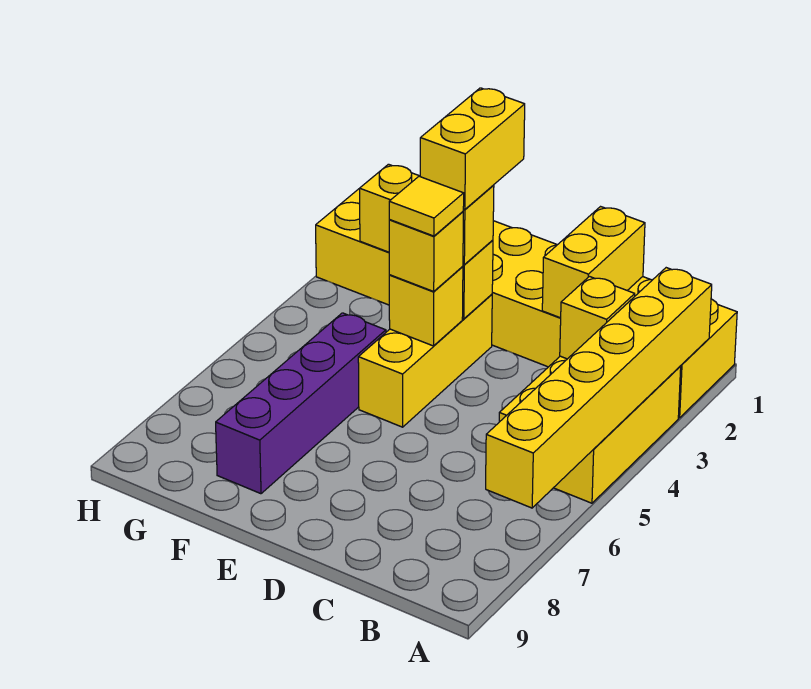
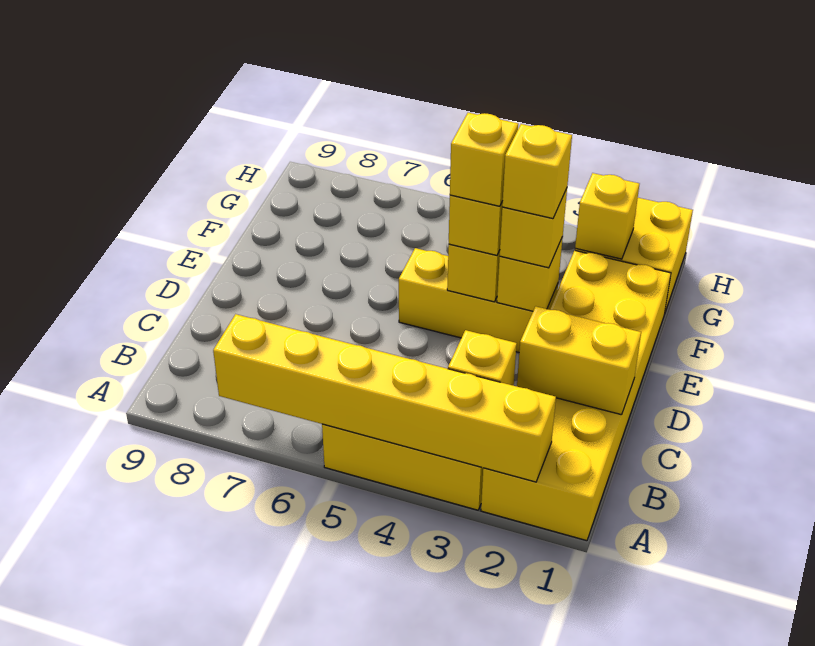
yellow 1x2 brick [420,88,525,209] -> yellow 1x1 brick [502,124,572,219]
yellow 1x1 tile [389,176,464,236] -> yellow 1x1 brick [450,113,518,206]
purple 1x4 brick [216,313,386,494] -> none

